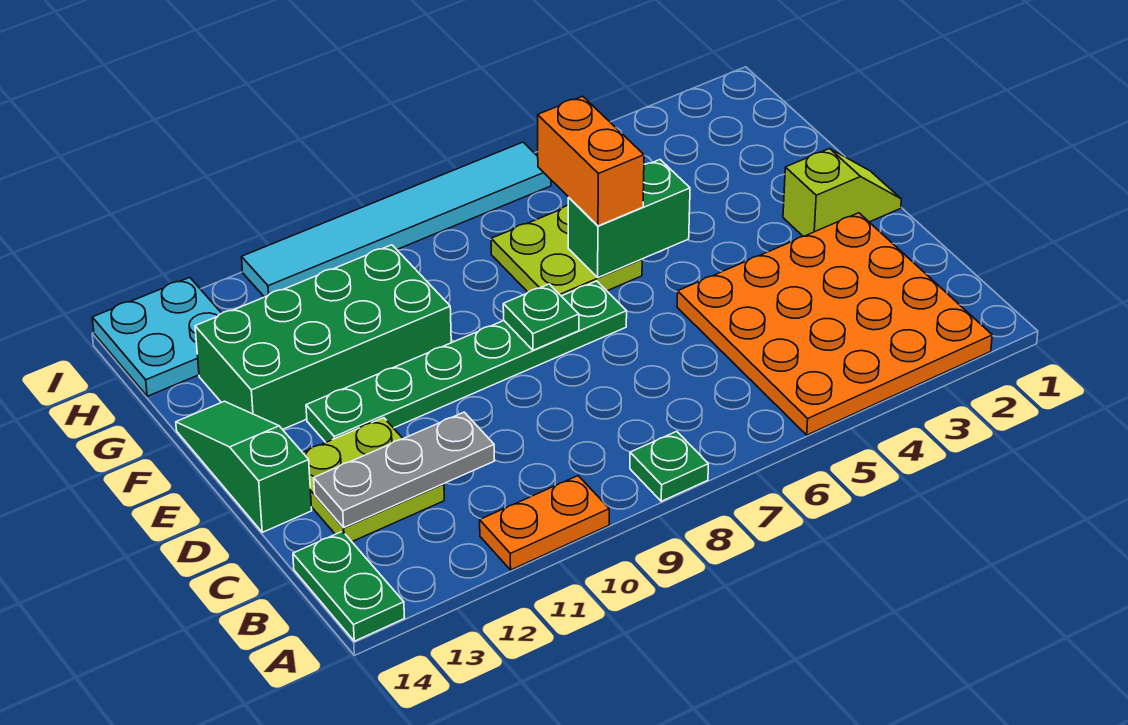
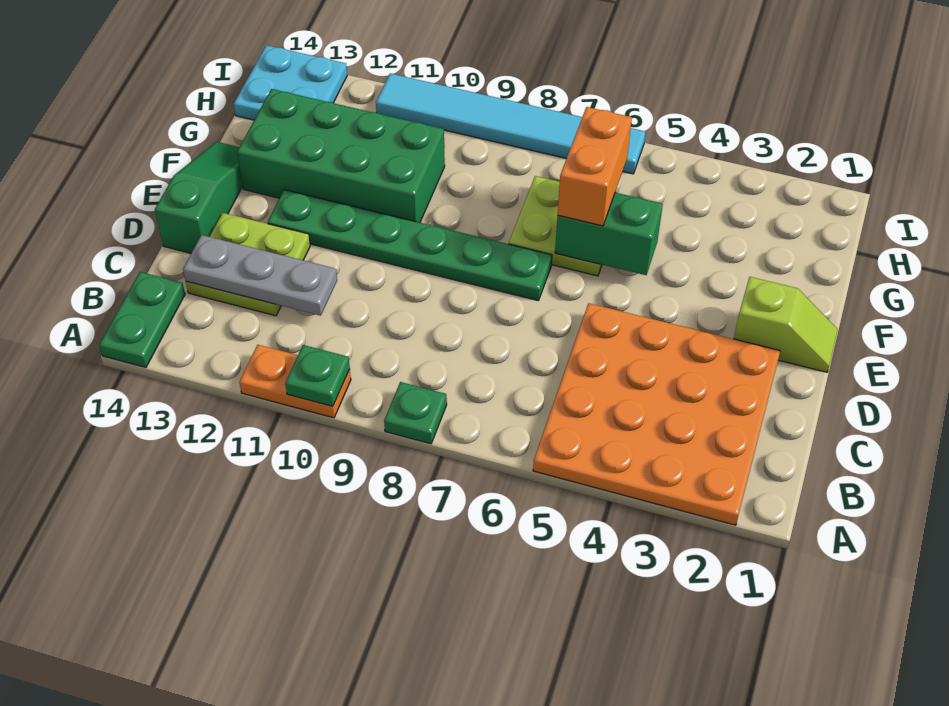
green 1x1 plate [503,284,579,350] -> green 1x1 plate moved to [285,345,350,406]

